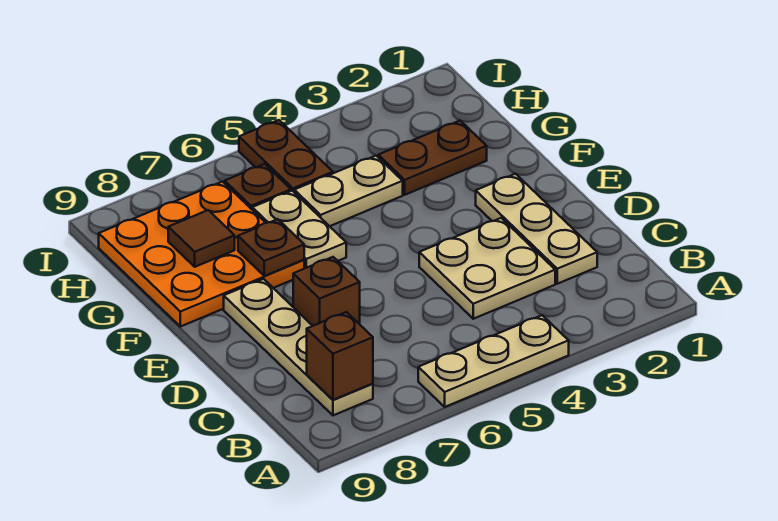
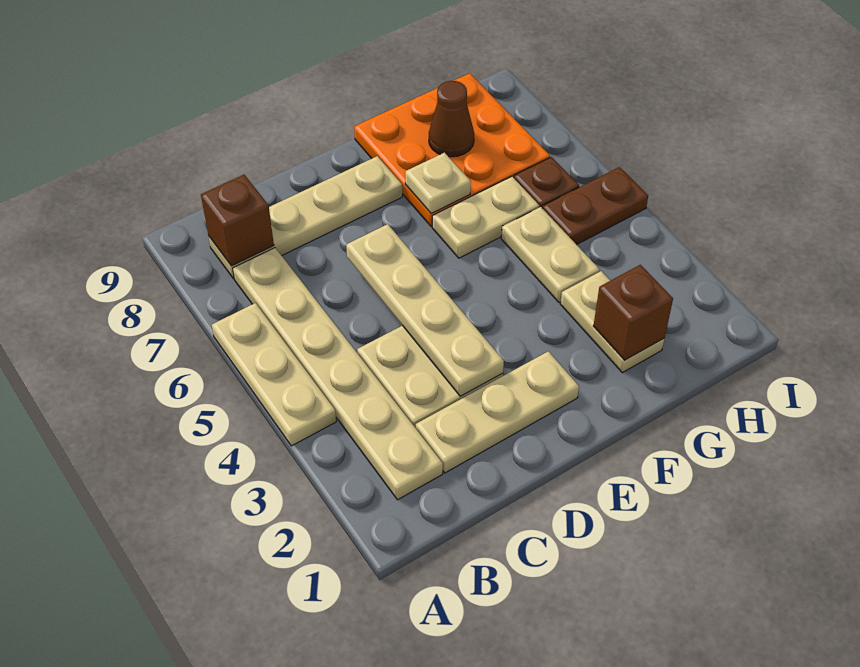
none -> tan 1x6 plate [233,248,443,500]
none -> tan 1x4 plate [346,224,504,396]
brown 1x1 brick [293,257,360,326] -> brown 1x1 brick moved to [594,265,673,360]
brown 1x1 plate [238,219,304,276] -> tan 1x1 plate [405,153,471,213]
brown 1x2 plate [378,121,487,195] -> tan 1x2 plate [560,271,664,373]
brown 1x1 tile [168,210,235,267] -> brown 1x1 cone [429,81,474,157]

